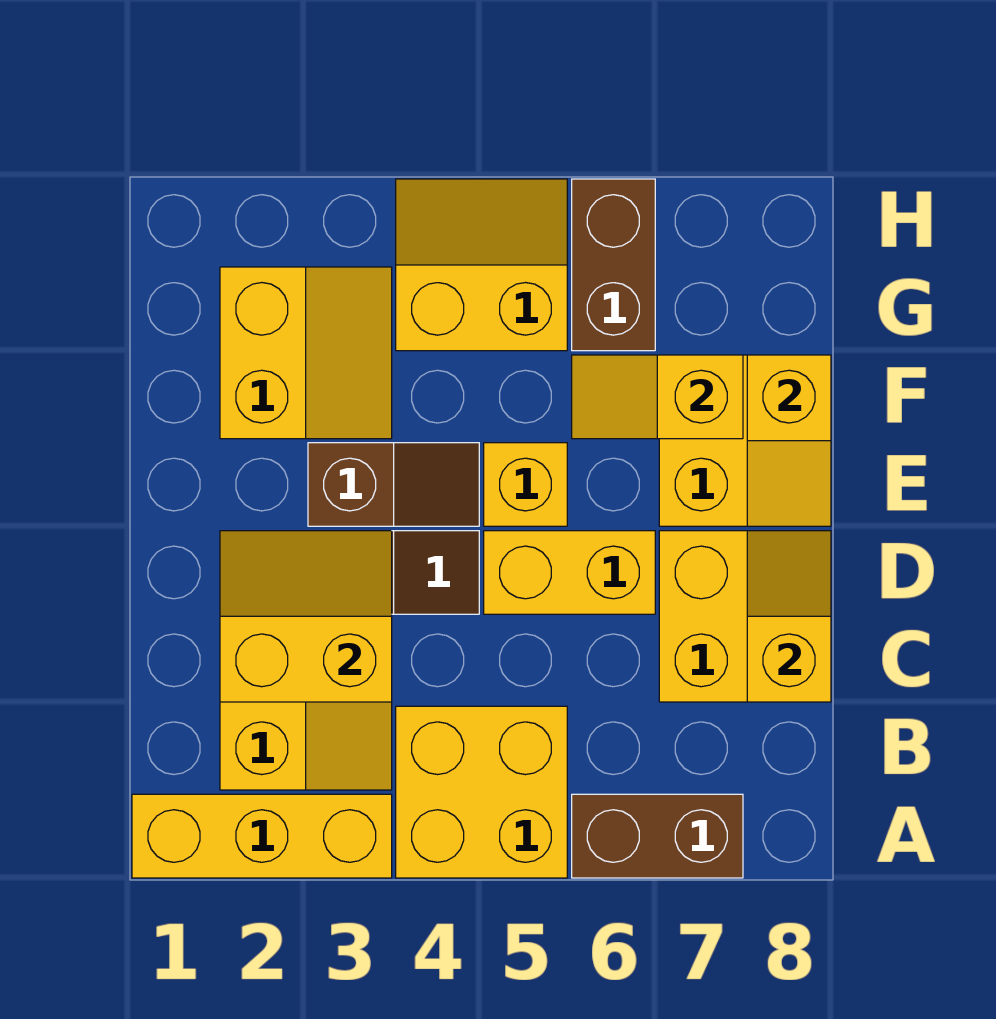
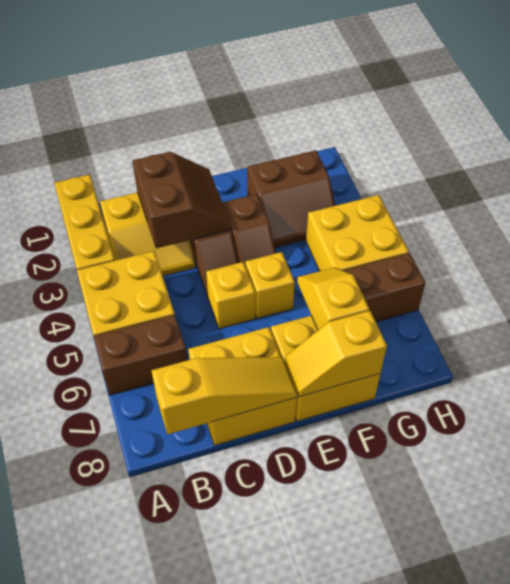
brown 1x2 brick [572,794,743,878] -> brown 1x2 brick turned to [94,315,187,395]
yellow 2x2 slope [220,531,392,702] -> brown 2x2 slope [133,152,231,248]
yellow 1x2 slope [747,531,831,702] -> yellow 1x3 slope [152,357,297,434]
yellow 1x2 brick [484,531,655,614] -> yellow 1x1 brick [206,262,255,329]
yellow 2x2 slope [220,267,392,439] -> brown 2x2 slope [247,150,335,248]
yellow 2x2 slope [396,179,567,351] -> yellow 2x2 brick [306,195,409,271]

